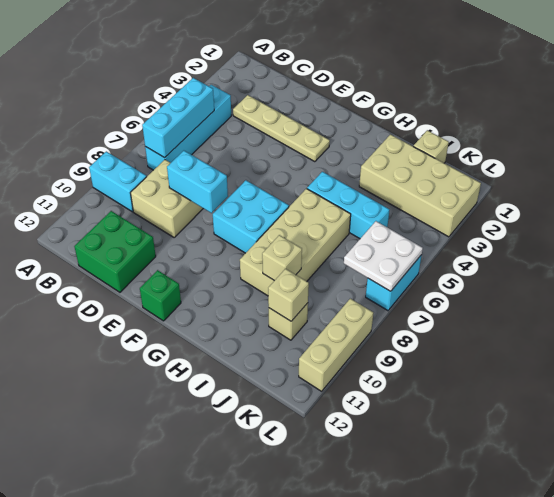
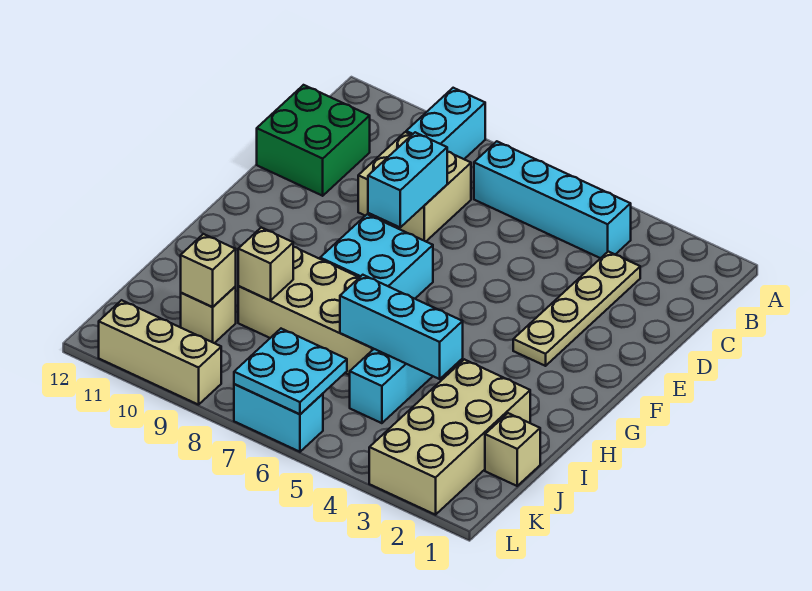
cyan 1x3 brick [142,78,214,158] -> cyan 1x3 brick moved to [340,275,463,379]
green 1x1 brick [140,270,181,321] -> none
white 2x2 plate [344,221,423,291] -> cyan 2x2 plate [234,329,347,414]

